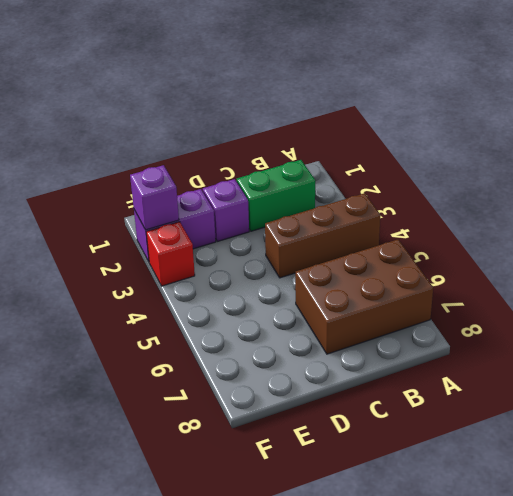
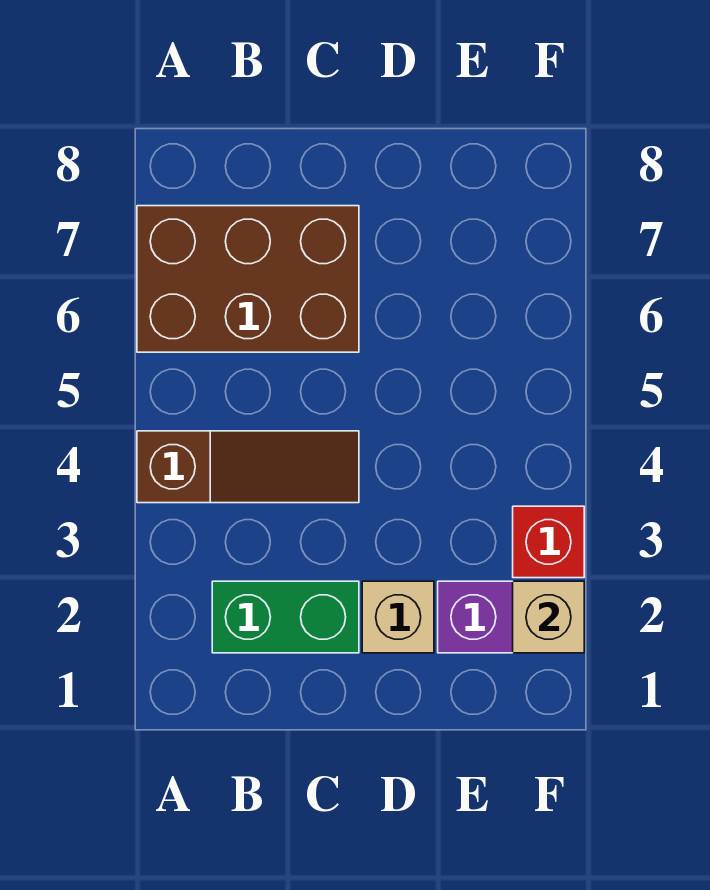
brown 1x3 brick [265,193,380,278] -> brown 1x3 slope [137,431,359,503]
purple 1x1 brick [203,179,249,241] -> tan 1x1 brick [362,581,434,653]
purple 1x1 brick [130,165,179,230] -> tan 1x1 brick [513,581,584,653]

